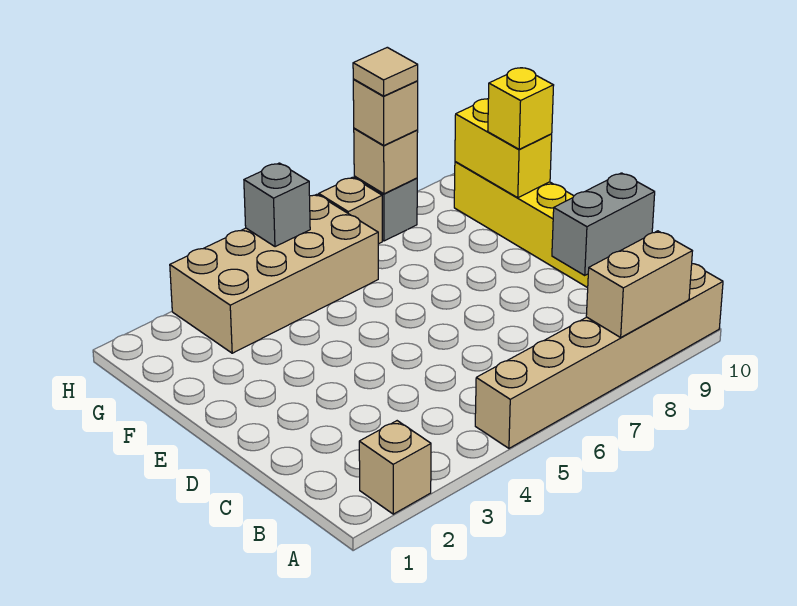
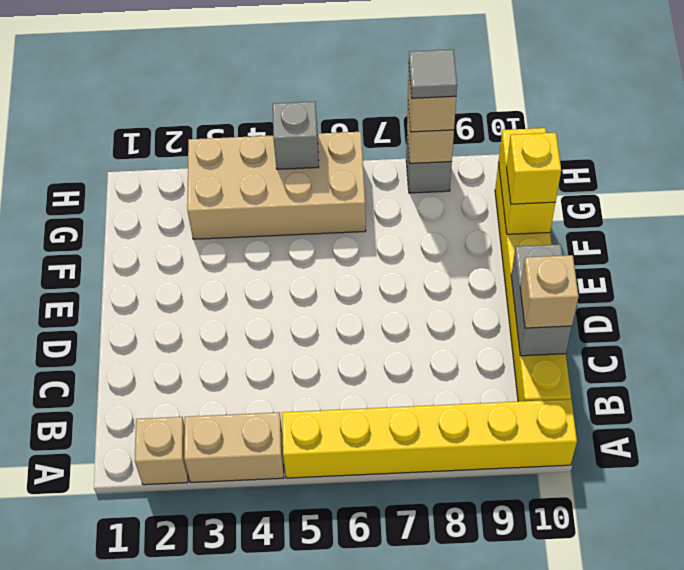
tan 1x6 brick [475,264,723,448] -> yellow 1x6 brick [282,399,577,478]
tan 1x2 brick [586,231,692,337] -> tan 1x2 brick moved to [184,412,284,482]
grey 1x2 brick [552,173,655,275] -> grey 1x2 brick turned to [511,244,572,356]
tan 1x1 brick [319,177,382,244] -> tan 1x1 brick moved to [520,255,579,328]
tan 1x1 tile [353,47,418,96] -> grey 1x1 tile [409,49,457,98]

